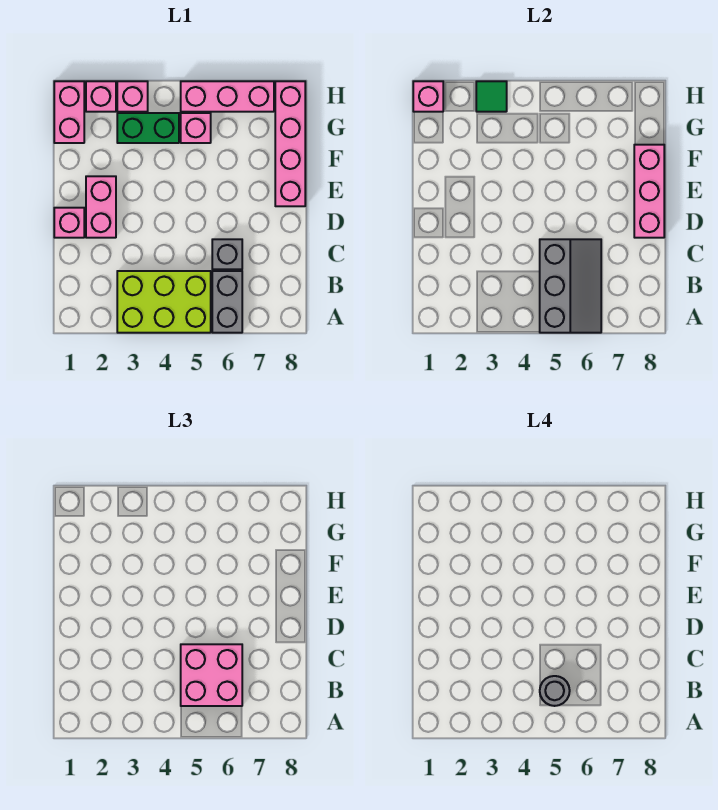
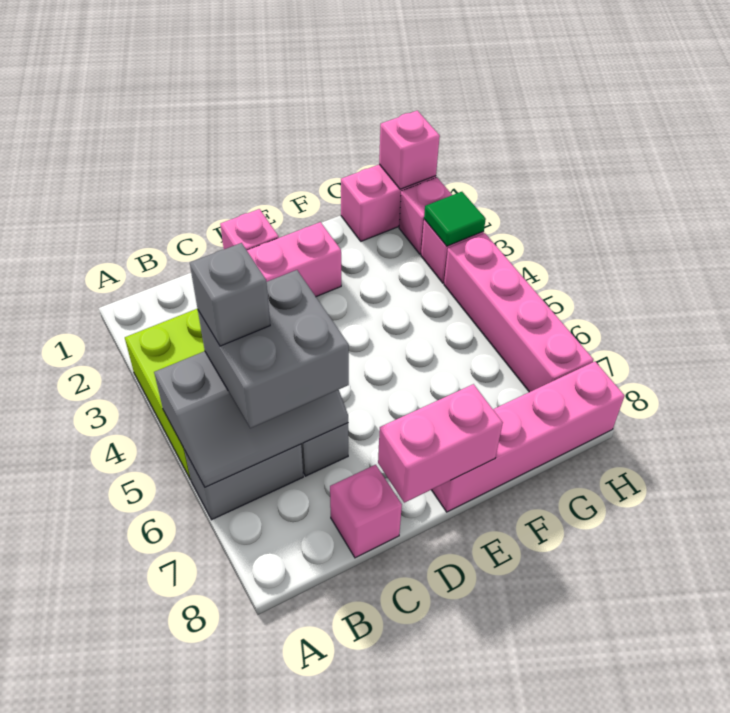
pink 2x2 brick [181,644,242,706] -> grey 2x2 brick [198,270,349,428]
grey 1x1 round brick [540,676,570,706] -> grey 1x1 brick [190,243,270,346]
pink 1x3 brick [634,145,664,238] -> pink 1x2 brick [378,384,503,503]
green 1x2 brick [117,113,179,143] -> none
pink 1x1 brick [181,113,211,143] -> pink 1x1 brick moved to [330,465,402,558]
pink 1x3 brick [181,81,274,112] -> pink 1x4 brick [444,233,593,392]

